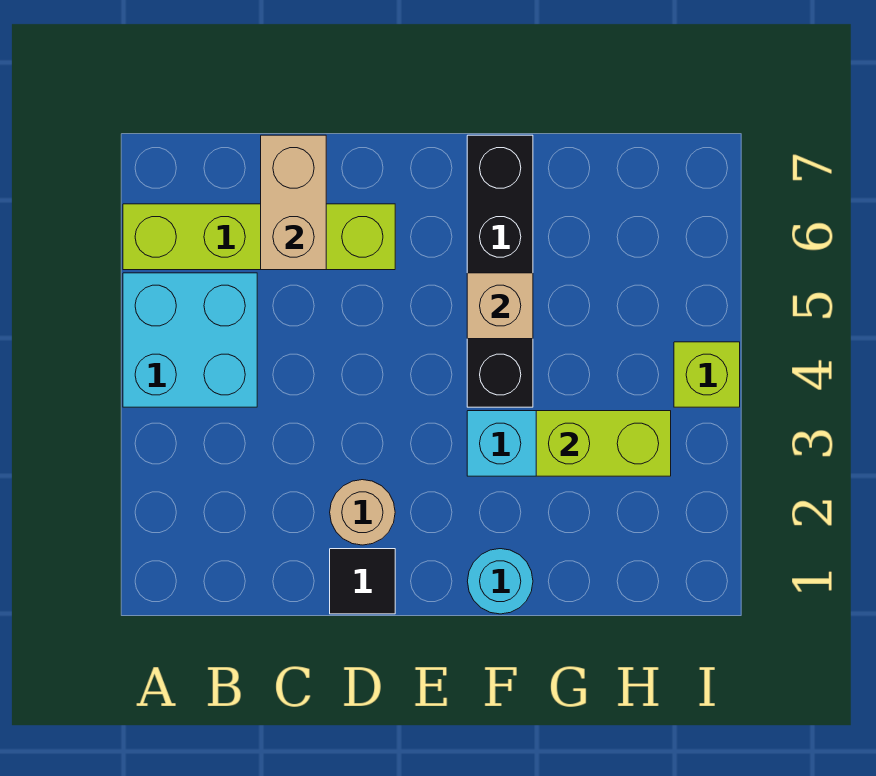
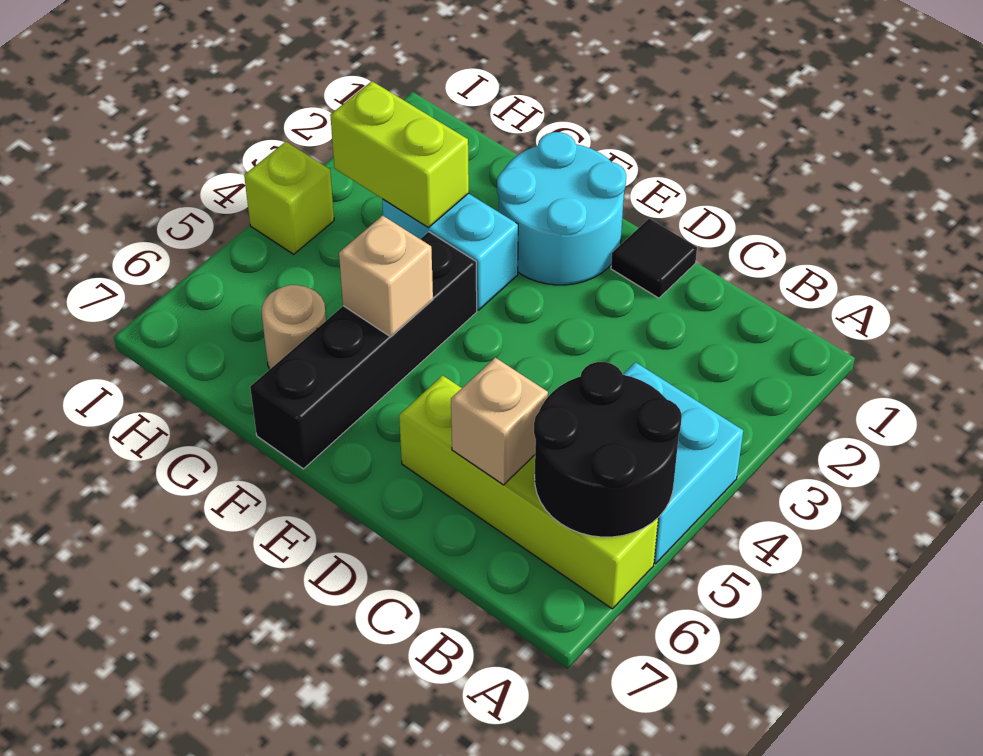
none -> black 2x2 round brick [534,362,682,537]
tan 1x2 brick [261,135,326,270] -> tan 1x1 brick [451,358,548,485]
tan 1x1 round brick [330,480,395,545] -> tan 1x1 round brick moved to [262,285,326,369]
cyan 1x1 round brick [467,549,533,614] -> cyan 2x2 round brick [497,132,626,285]

